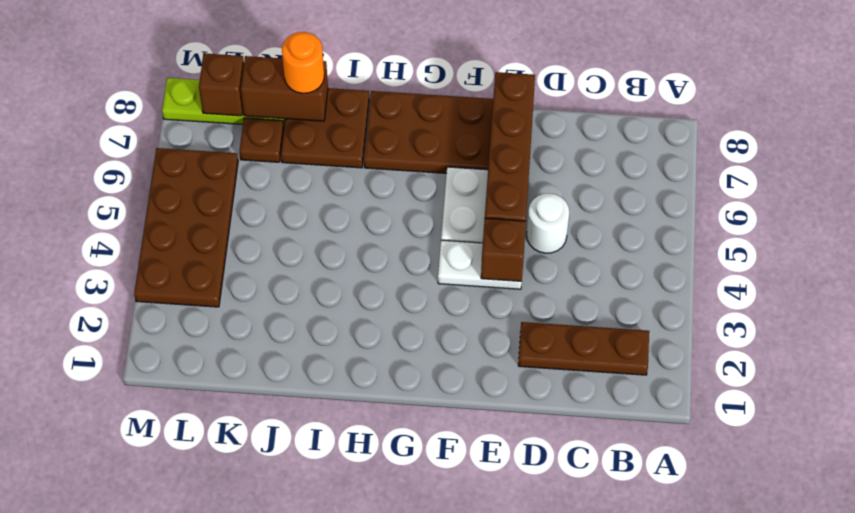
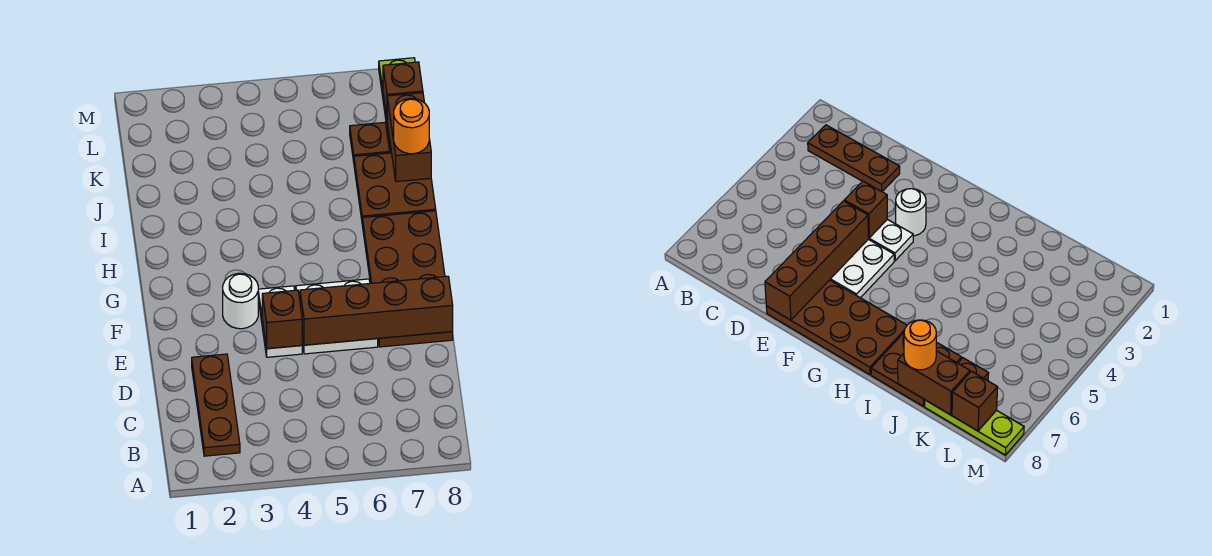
white 1x1 round brick [527,194,569,253] -> white 1x1 round brick moved to [223,273,258,329]
brown 2x4 plate [134,148,238,307] -> none

